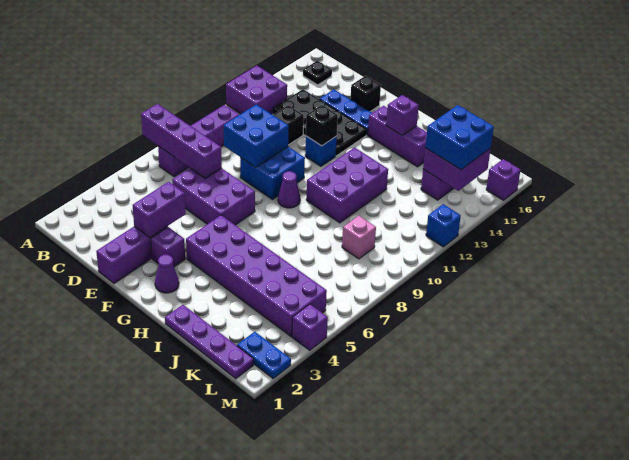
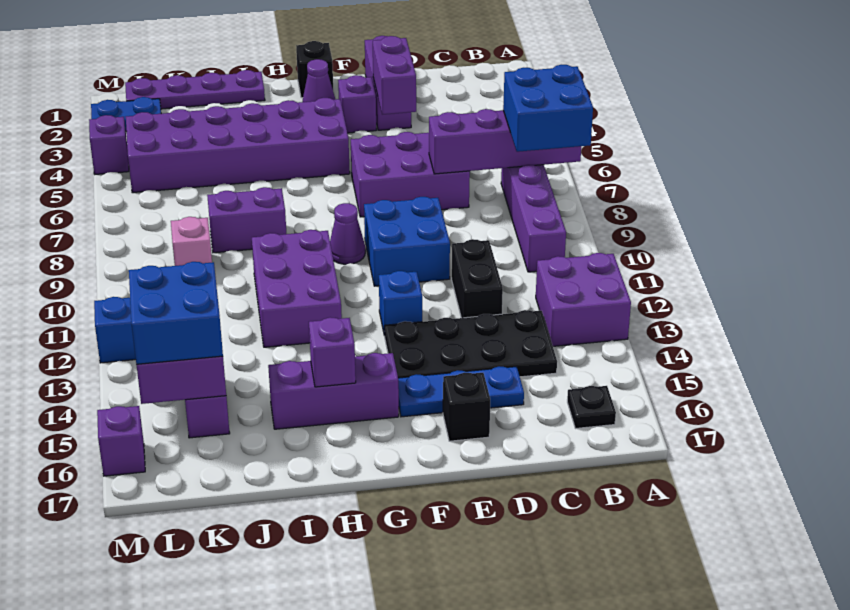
blue 2x2 brick [224,104,289,167] -> blue 2x2 brick moved to [503,65,593,152]
black 1x1 brick [306,105,338,146] -> black 1x1 brick moved to [296,41,333,98]
none -> purple 1x2 brick [207,187,286,253]

